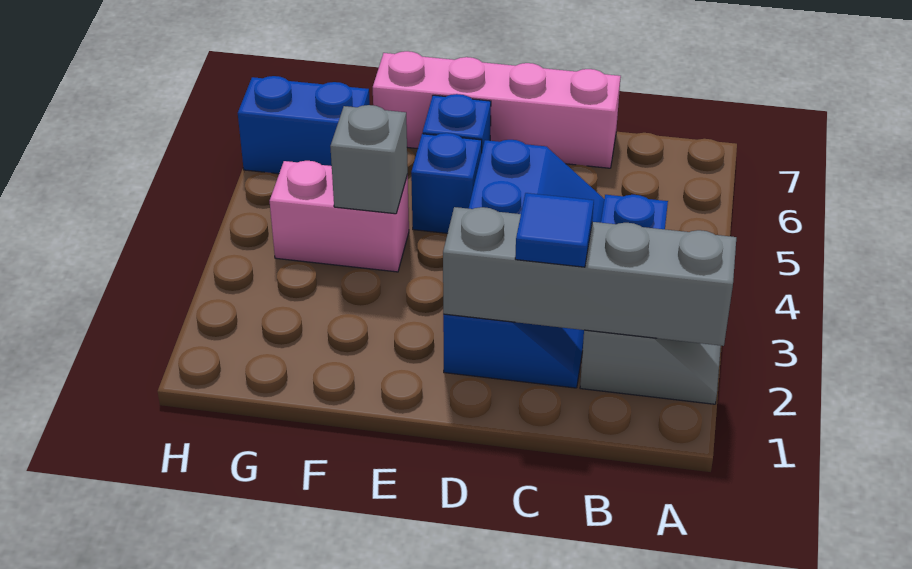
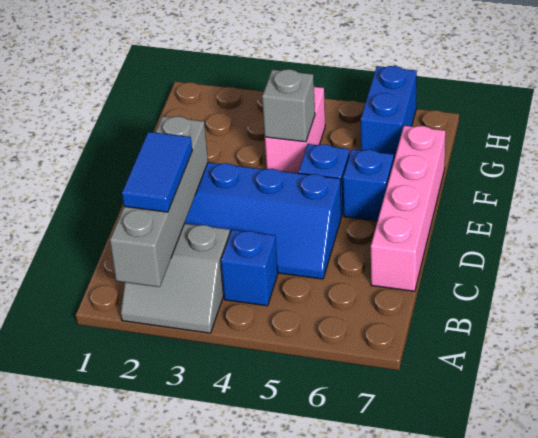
blue 1x1 tile [515,193,594,267] -> blue 1x2 tile [122,132,192,212]

